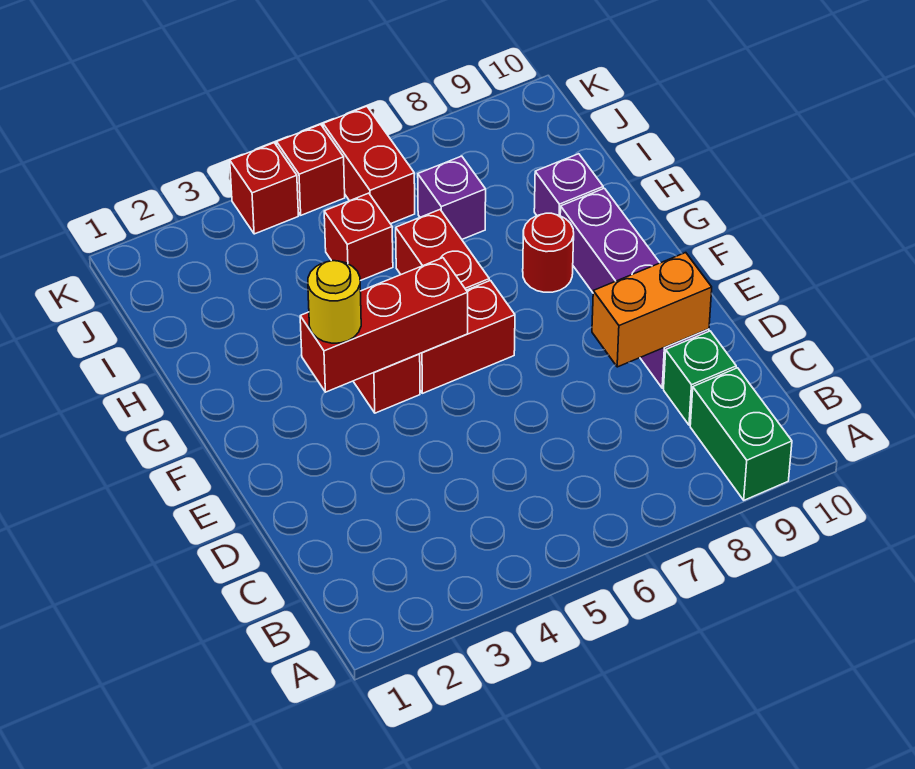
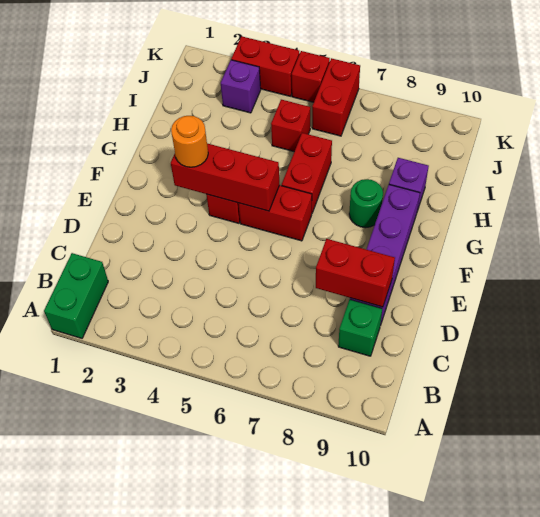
green 1x2 brick [690,368,792,500] -> green 1x2 brick moved to [44,253,108,338]
orange 1x2 brick [592,253,712,367] -> red 1x2 brick [316,239,395,307]
yellow 1x1 round brick [308,261,361,343] -> orange 1x1 round brick [171,116,208,167]
red 1x1 round brick [523,213,574,292] -> green 1x1 round brick [349,179,383,228]
purple 1x1 brick [418,156,486,239] -> purple 1x1 brick moved to [221,60,261,113]
red 1x1 brick [230,143,298,234] -> red 1x2 brick [231,36,300,96]

